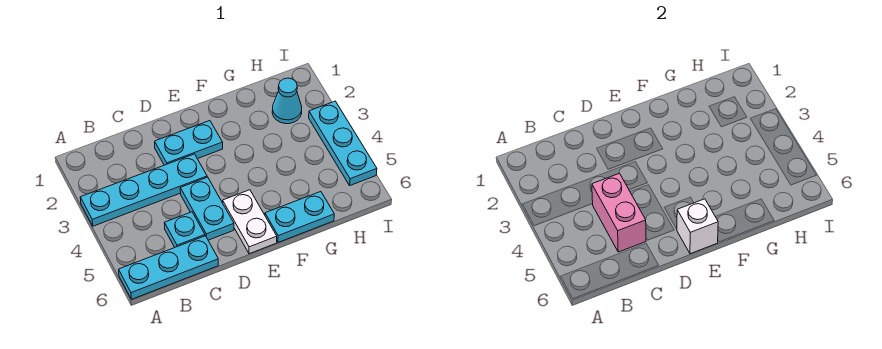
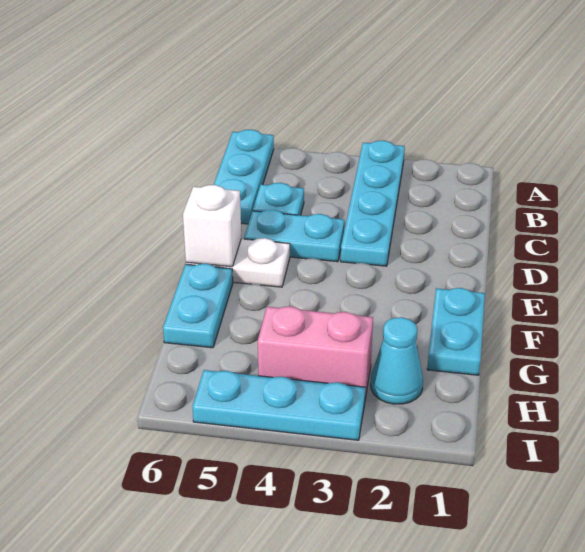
pink 1x2 brick [592,173,646,252] -> pink 1x2 brick moved to [258,306,373,399]
cyan 1x2 plate [155,121,223,165] -> cyan 1x2 plate moved to [427,288,485,375]

